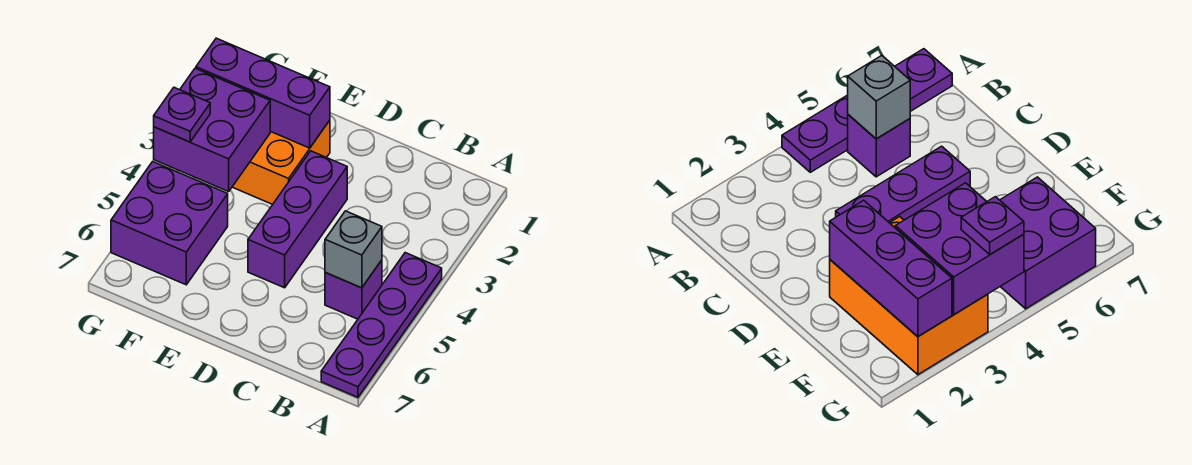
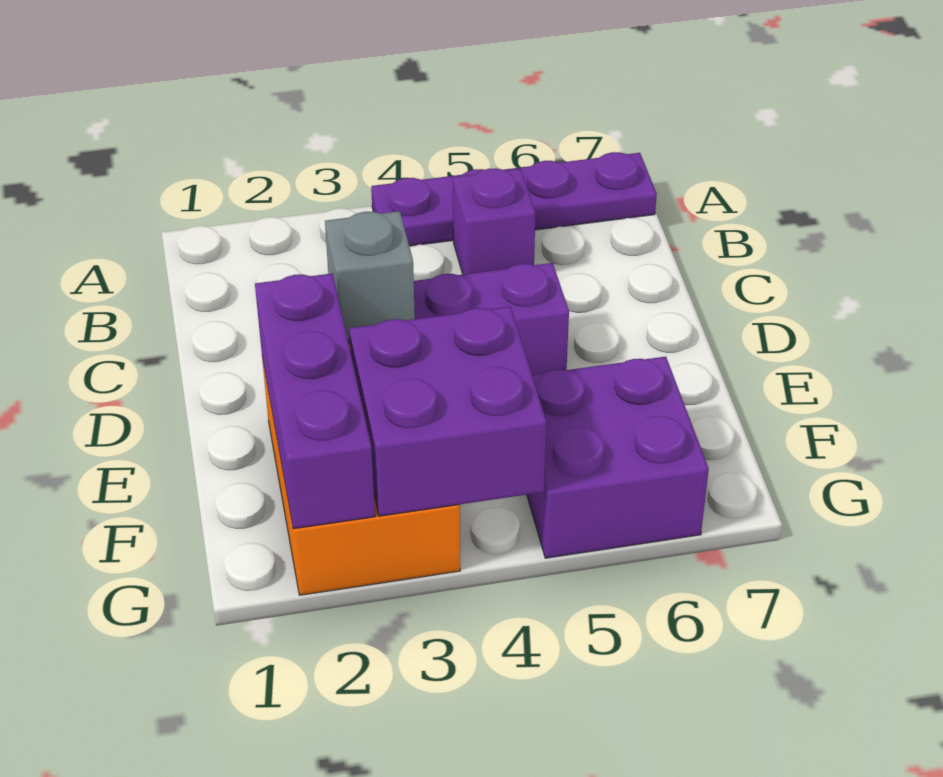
grey 1x1 brick [325,211,382,288] -> grey 1x1 brick moved to [325,211,415,340]
purple 1x1 plate [154,88,210,142] -> none

